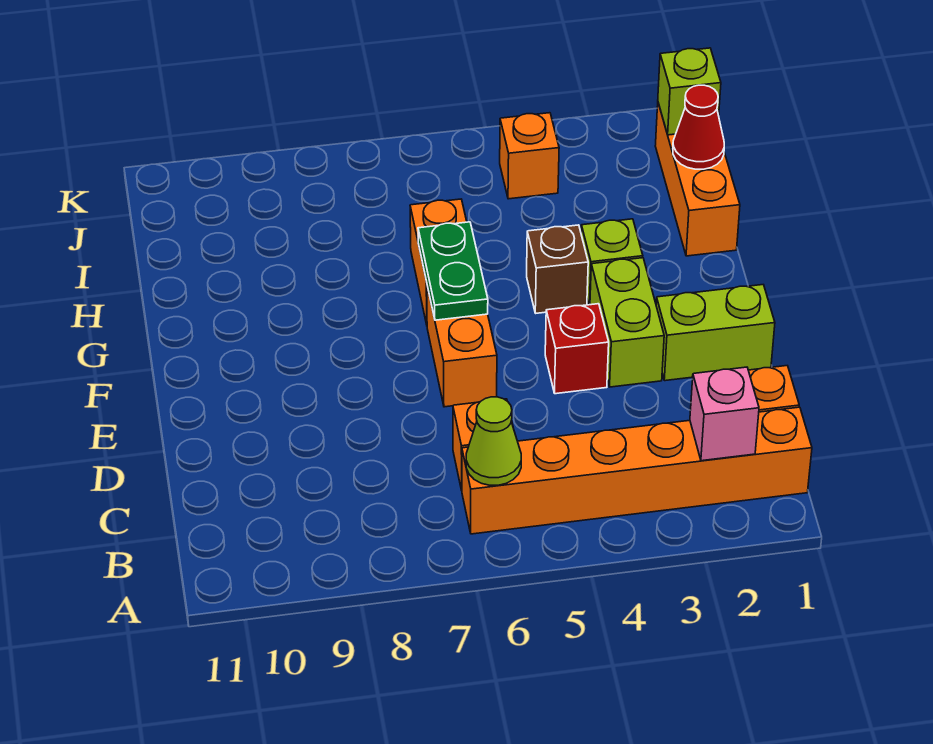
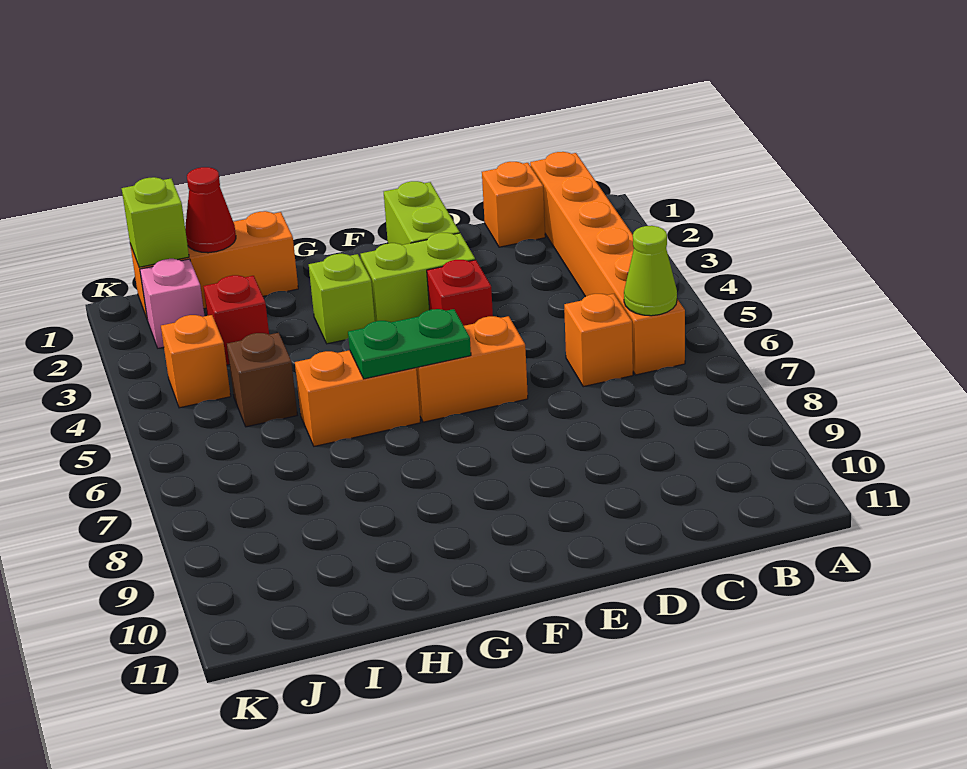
pink 1x1 brick [690,367,759,461] -> pink 1x1 brick moved to [140,259,204,348]
brown 1x1 brick [527,225,588,313] -> brown 1x1 brick moved to [227,333,297,427]
none -> red 1x1 brick [203,275,269,365]

